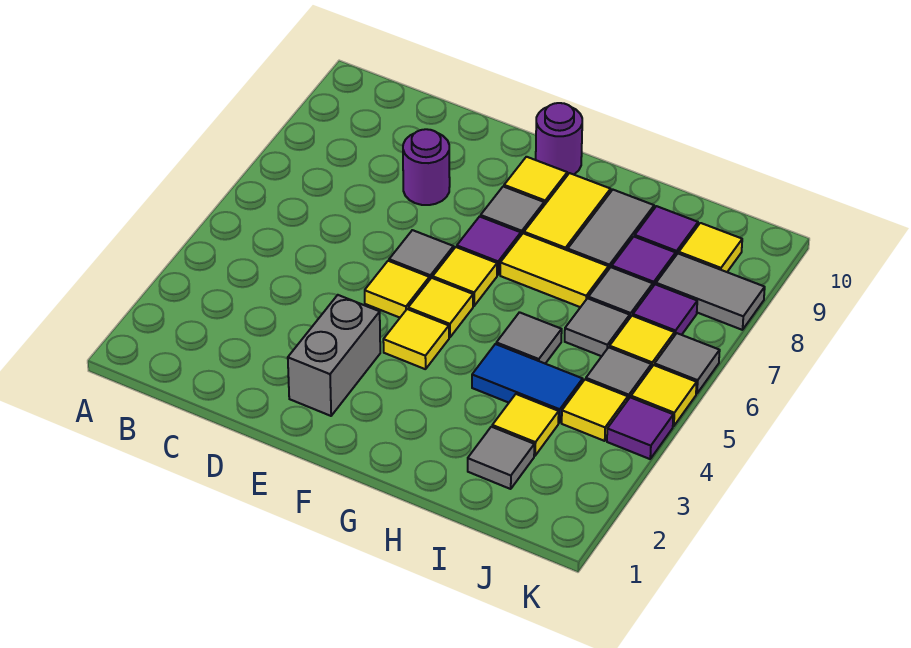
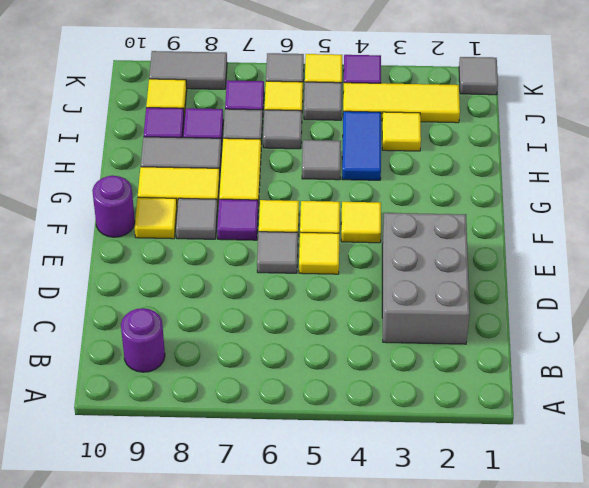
purple 1x1 round brick [403,129,450,205] -> purple 1x1 round brick moved to [121,308,165,372]
grey 1x2 brick [288,295,380,416] -> grey 2x3 brick [382,213,470,344]
grey 1x1 tile [468,427,534,489] -> grey 1x1 tile moved to [459,57,498,95]
yellow 1x1 tile [562,380,628,441] -> yellow 1x3 tile [343,83,460,123]
grey 1x2 tile [656,253,765,330] -> grey 1x2 tile turned to [149,51,227,89]

